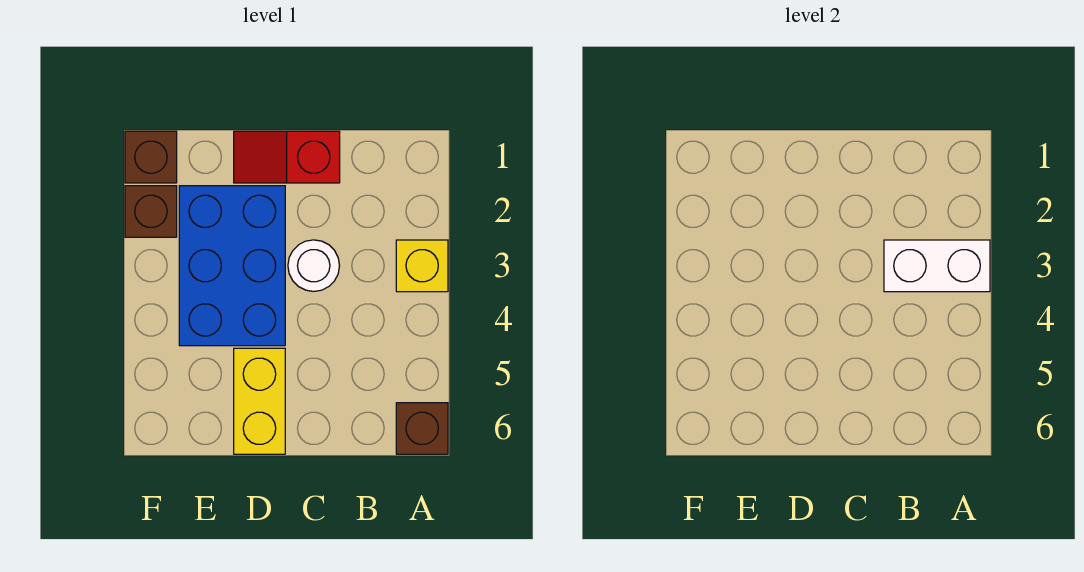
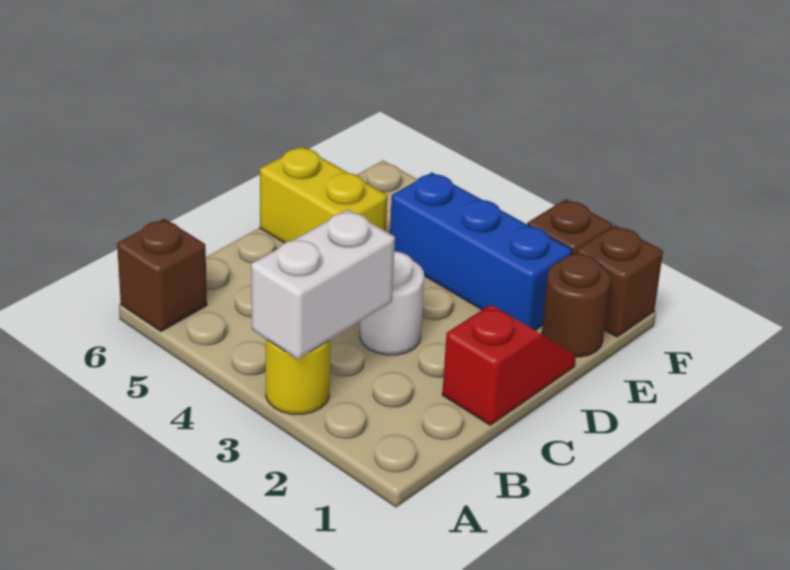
yellow 1x1 brick [396,240,448,292] -> yellow 1x1 round brick [266,339,331,414]
blue 2x3 brick [179,186,285,346] -> blue 1x3 brick [390,173,572,330]
none -> brown 1x1 round brick [542,254,611,357]

